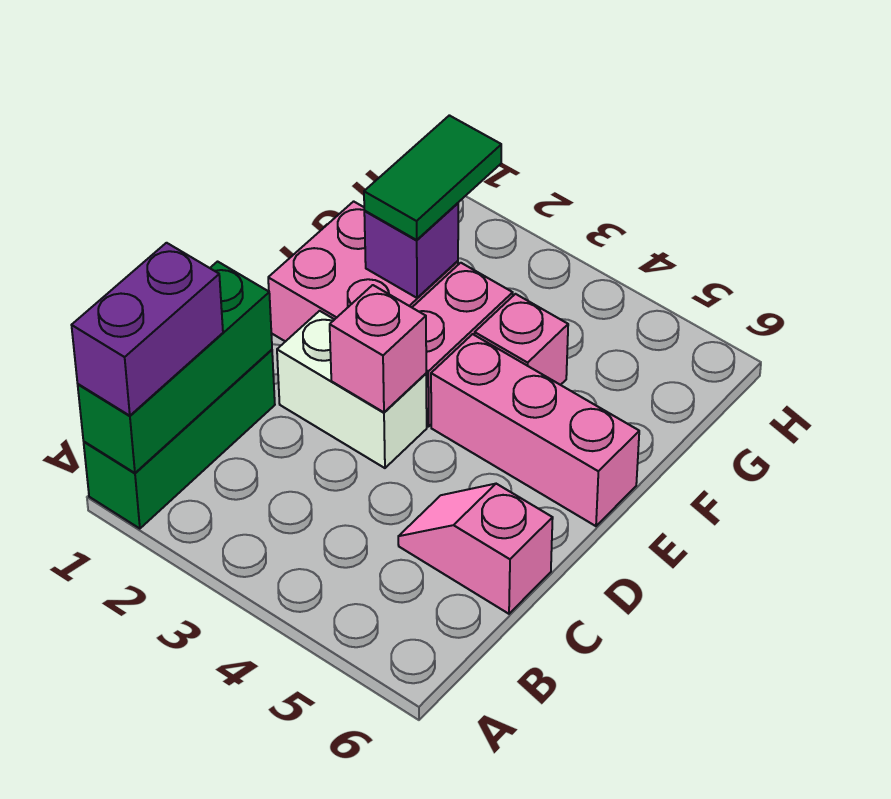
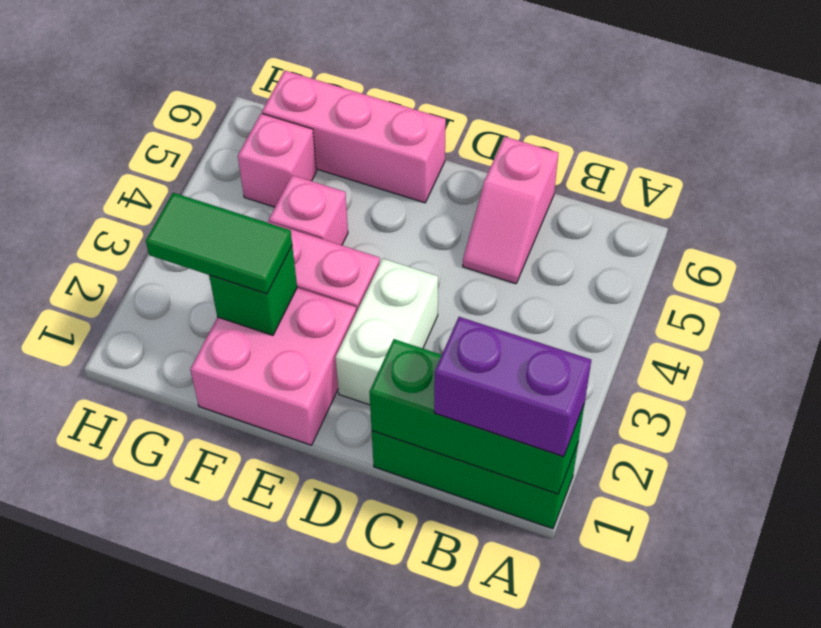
pink 1x1 brick [330,285,426,412] -> pink 1x1 brick moved to [238,113,317,207]
pink 1x3 brick [431,334,639,526] -> pink 1x3 brick turned to [262,70,446,203]
purple 1x1 brick [364,203,458,298] -> green 1x1 brick [209,246,297,335]

